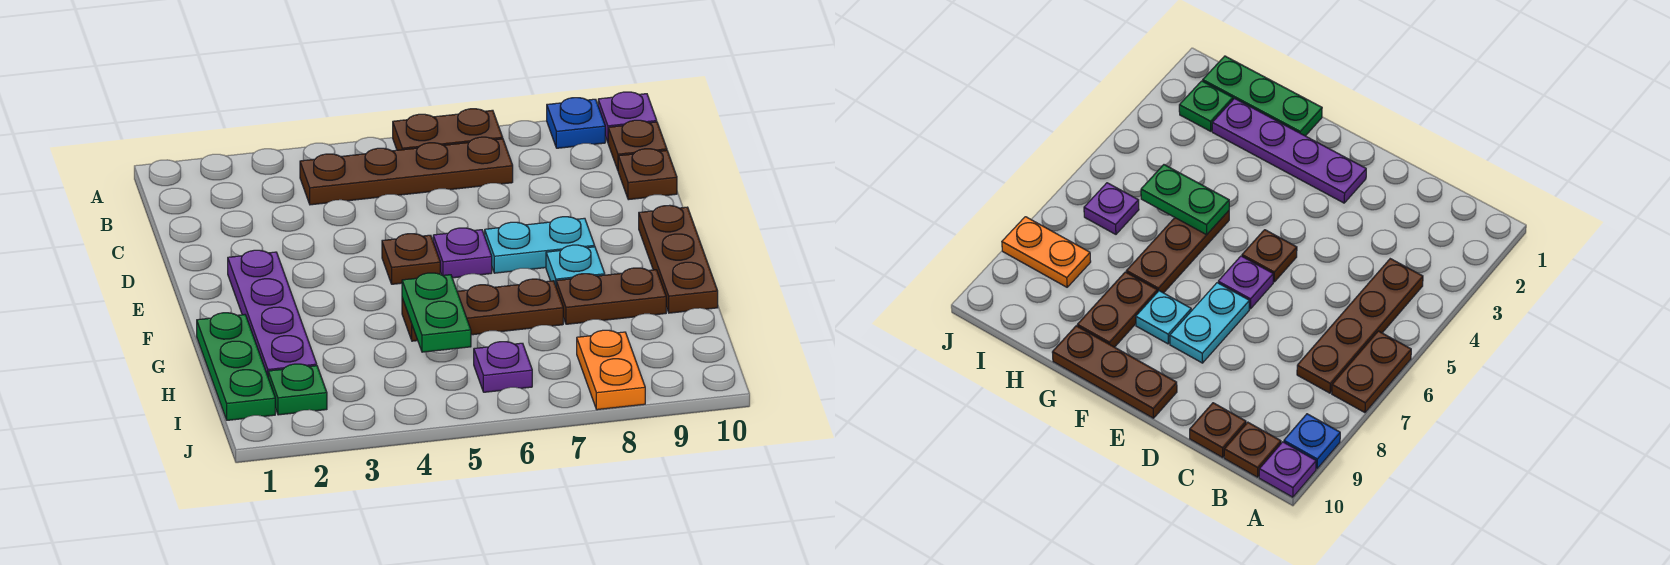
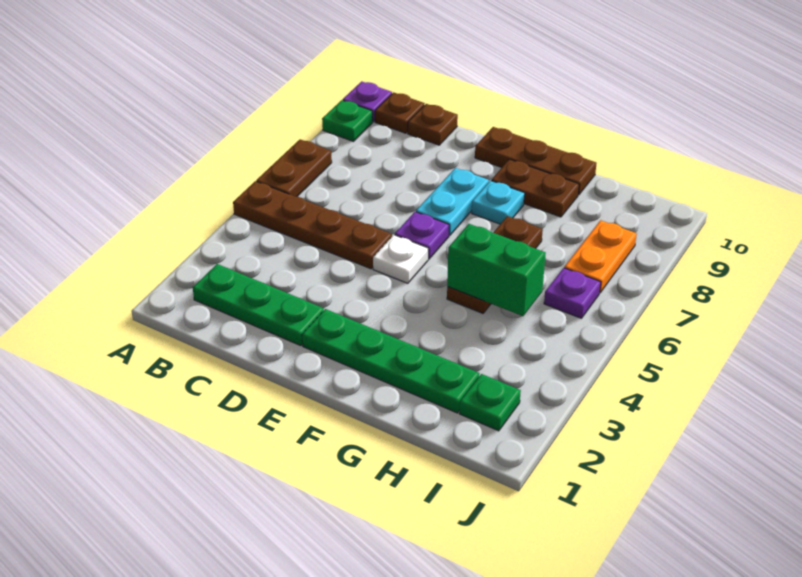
blue 1x1 plate [547,98,605,148] -> green 1x1 plate [322,100,373,141]
brown 1x4 plate [300,137,513,205] -> brown 1x4 plate turned to [233,181,392,269]
purple 1x4 plate [228,250,317,376] -> green 1x4 plate [302,309,479,413]
brown 1x1 plate [382,234,440,284] -> white 1x1 plate [373,235,428,283]
green 1x3 plate [197,313,275,420] -> green 1x3 plate moved to [193,264,324,346]
green 1x2 plate [402,273,471,352] -> green 1x2 brick [447,224,546,316]
brown 1x2 plate [556,268,666,324] -> brown 1x2 plate turned to [491,159,579,217]
orange 1x2 plate [577,330,645,410] -> orange 1x2 plate turned to [564,220,637,293]

